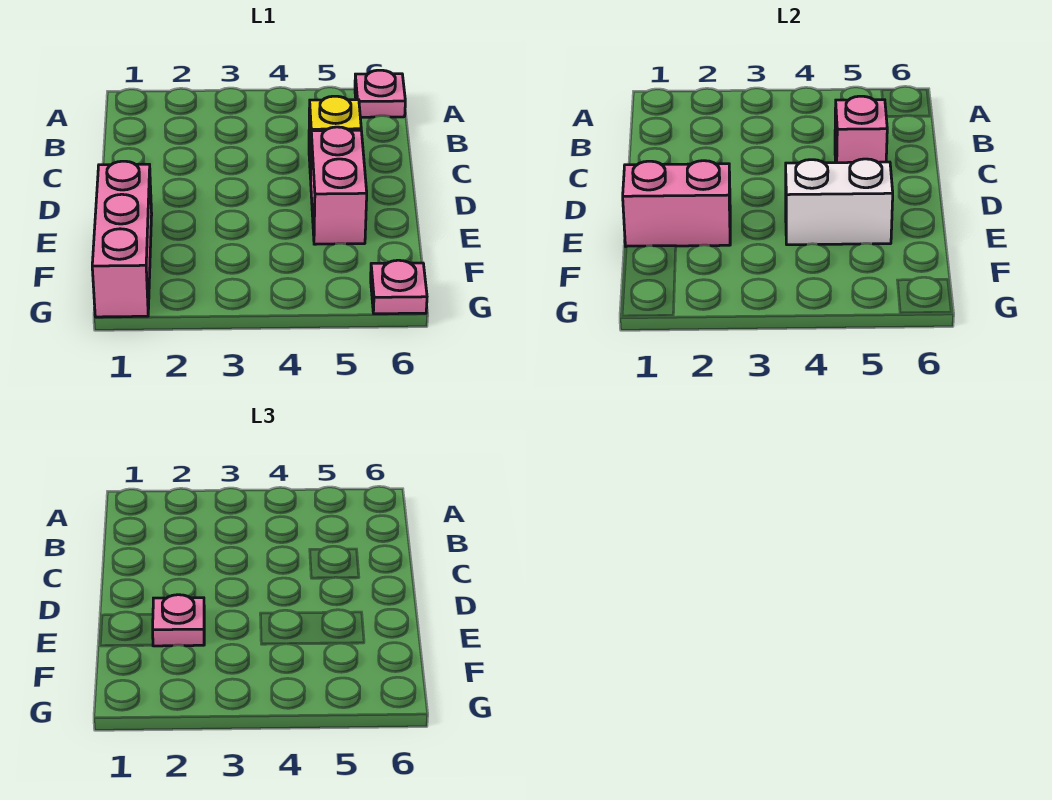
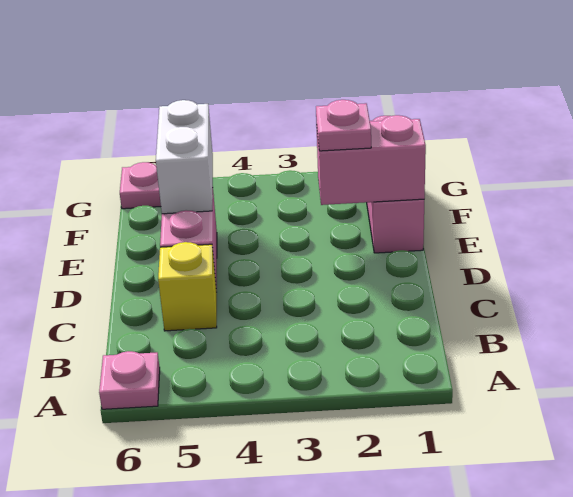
pink 1x1 brick [835,96,887,163] -> none
white 1x2 brick [786,159,893,245] -> white 1x2 brick turned to [156,100,213,214]

